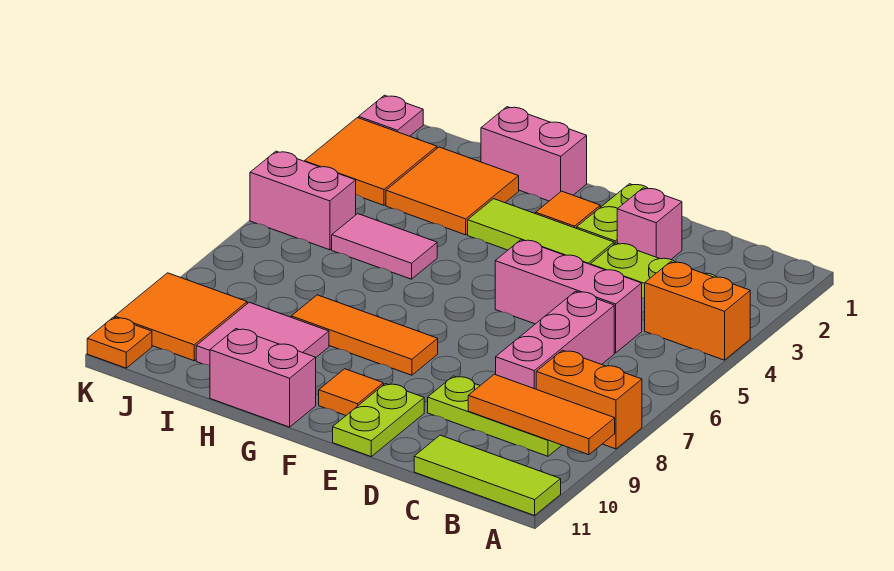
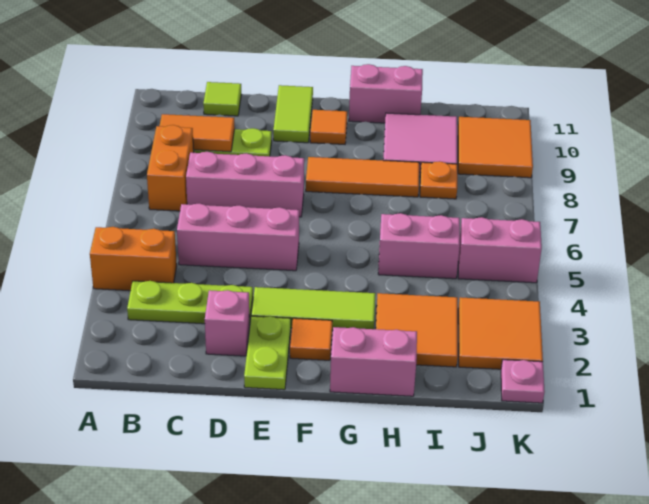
orange 1x2 brick [536,350,642,449] -> orange 1x2 brick turned to [147,125,194,211]
orange 1x3 tile [468,374,615,455] -> orange 1x2 tile [160,114,235,152]
lime 1x3 tile [414,435,561,515] -> lime 1x1 tile [203,82,241,116]
pink 1x3 brick [496,291,614,389] -> pink 1x3 brick turned to [186,152,304,217]
lime 1x2 plate [333,384,424,456] -> lime 1x2 tile [273,85,313,143]
pink 1x2 tile [332,214,437,279] -> pink 1x2 brick [378,213,460,279]
orange 1x1 plate [87,317,152,368] -> orange 1x1 plate moved to [420,161,457,199]

